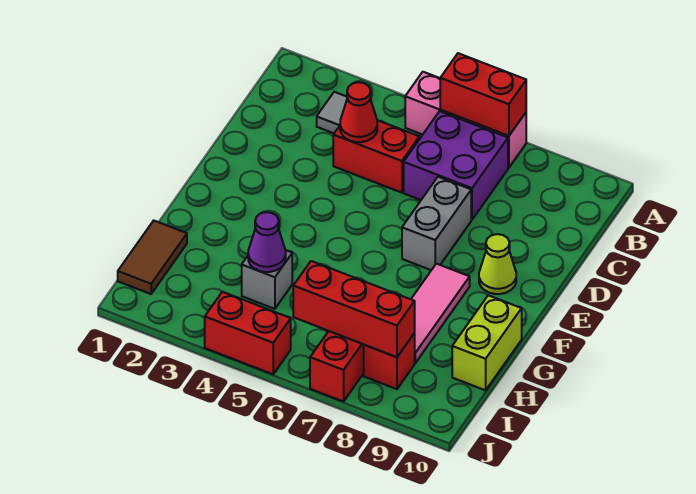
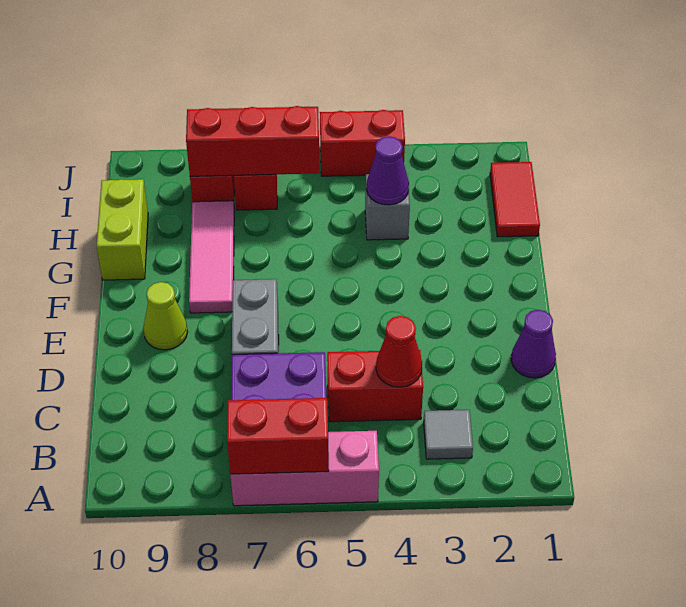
none -> purple 1x1 cone [511,310,556,378]
brown 1x2 tile [118,221,187,294] -> red 1x2 tile [490,162,540,237]

